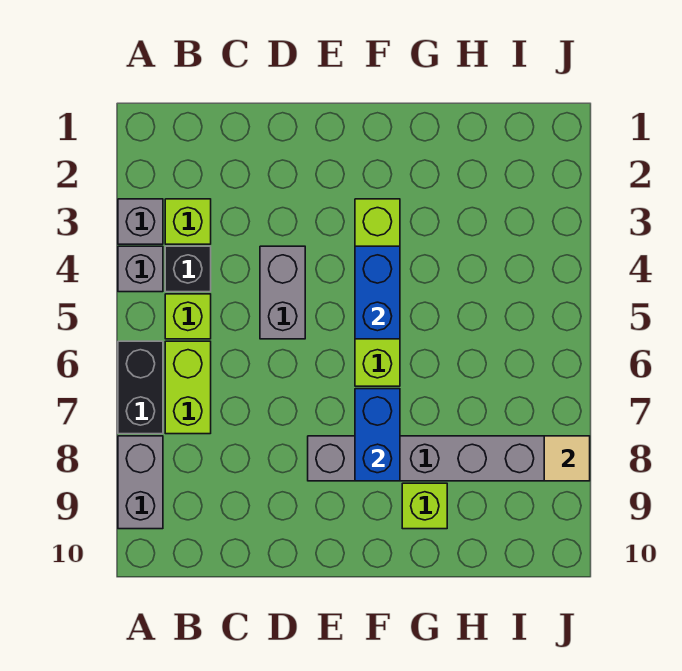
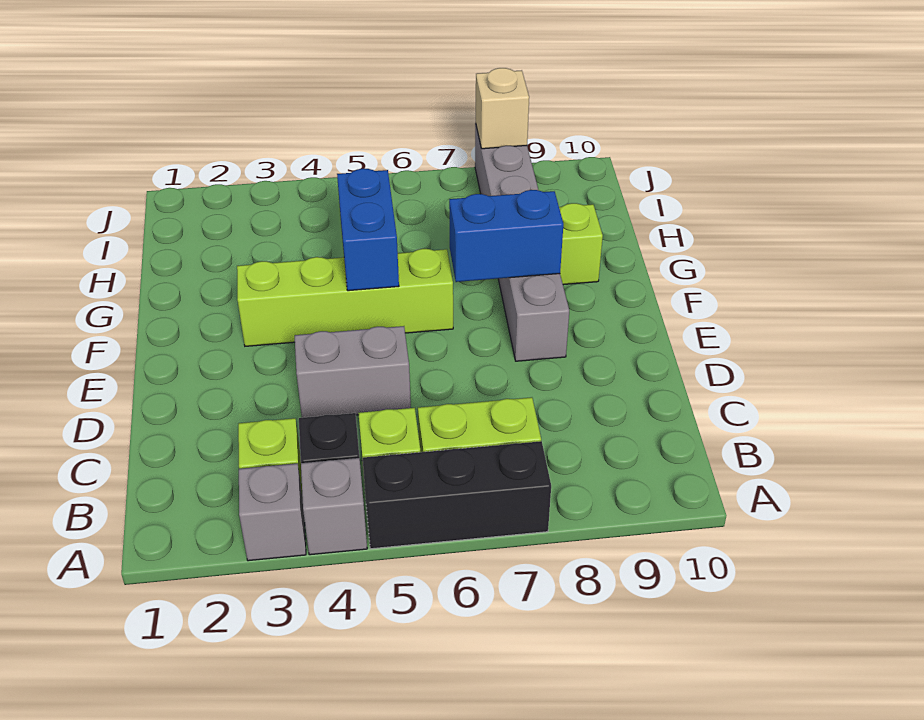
black 1x2 brick [118,341,163,434] -> black 1x3 brick [363,441,551,549]
grey 1x2 brick [118,436,163,529] -> none
blue 1x2 brick [355,246,400,339] -> blue 1x2 brick turned to [337,169,399,291]
tan 1x1 tile [544,436,590,481] -> tan 1x1 brick [476,68,529,149]

